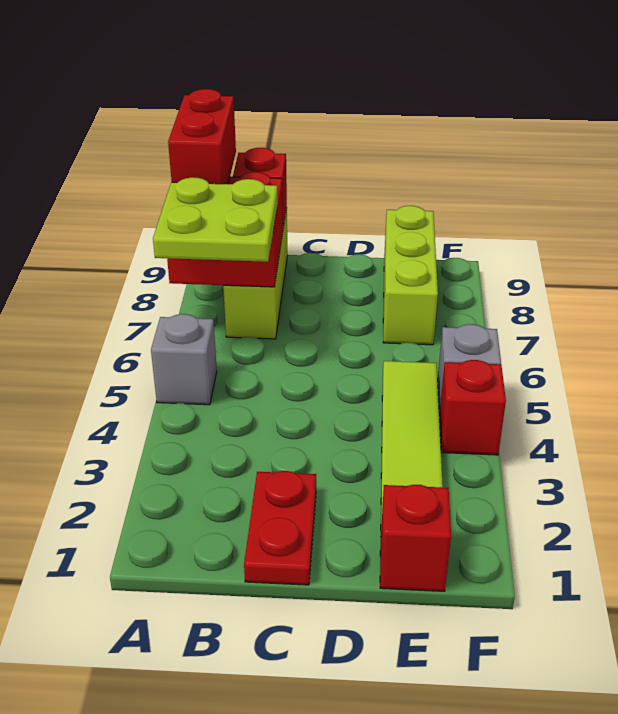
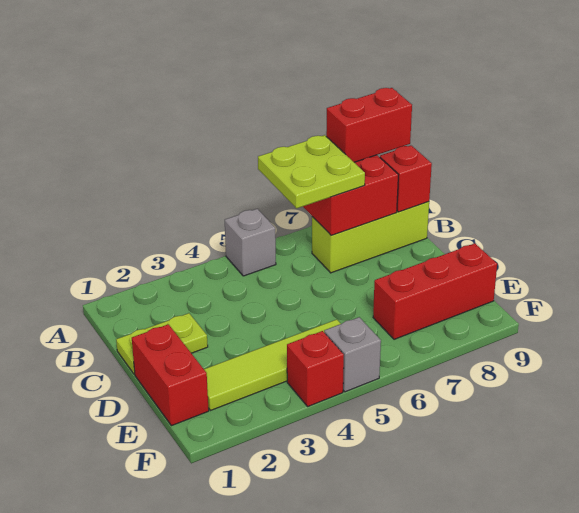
red 1x2 plate [244,471,316,585] -> lime 1x2 plate [116,313,208,374]
red 1x1 brick [380,485,451,591] -> red 1x2 brick [132,324,209,426]
lime 1x3 brick [383,206,438,345] -> red 1x3 brick [373,243,497,339]

